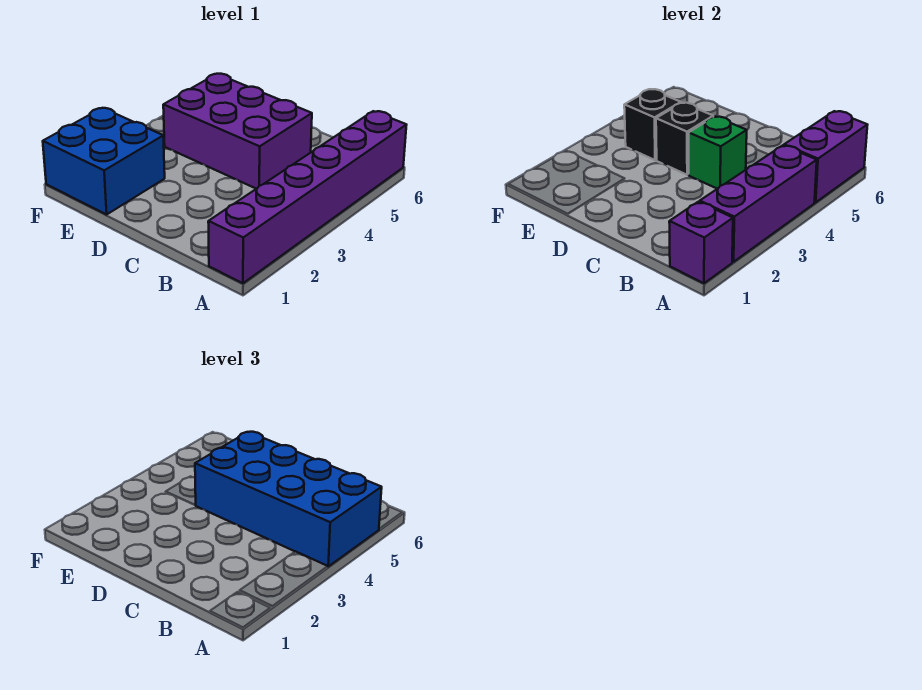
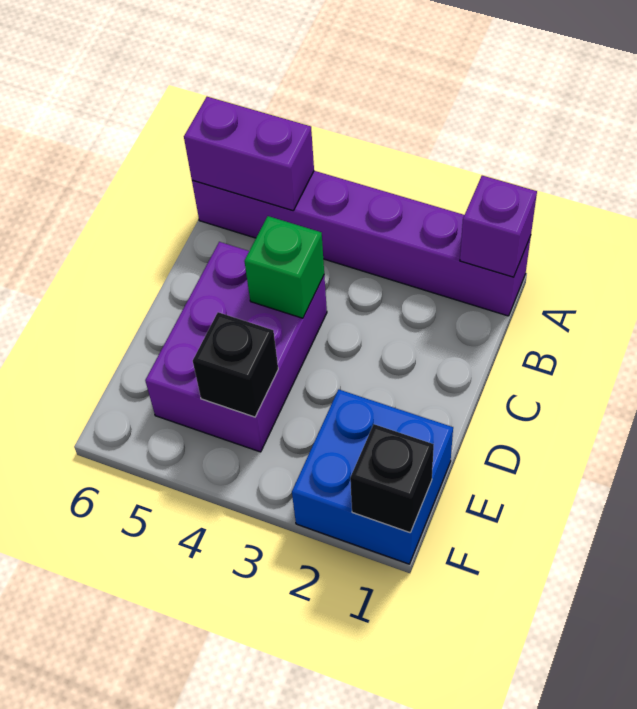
purple 1x3 brick [700,145,817,262] -> none
blue 2x4 brick [195,432,382,566] -> none
black 1x1 brick [656,103,713,175] -> black 1x1 brick moved to [350,424,434,533]

